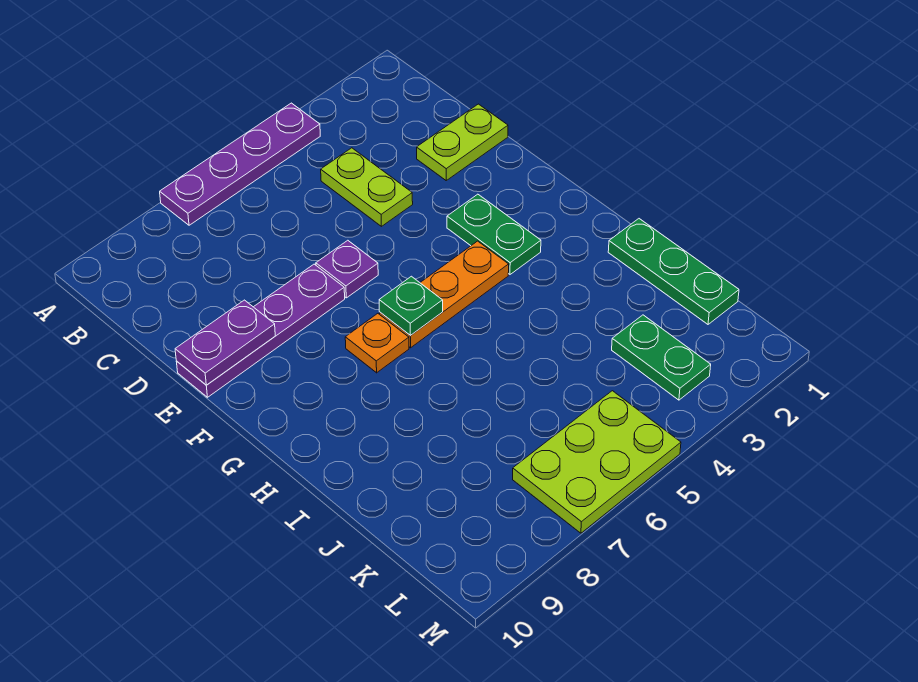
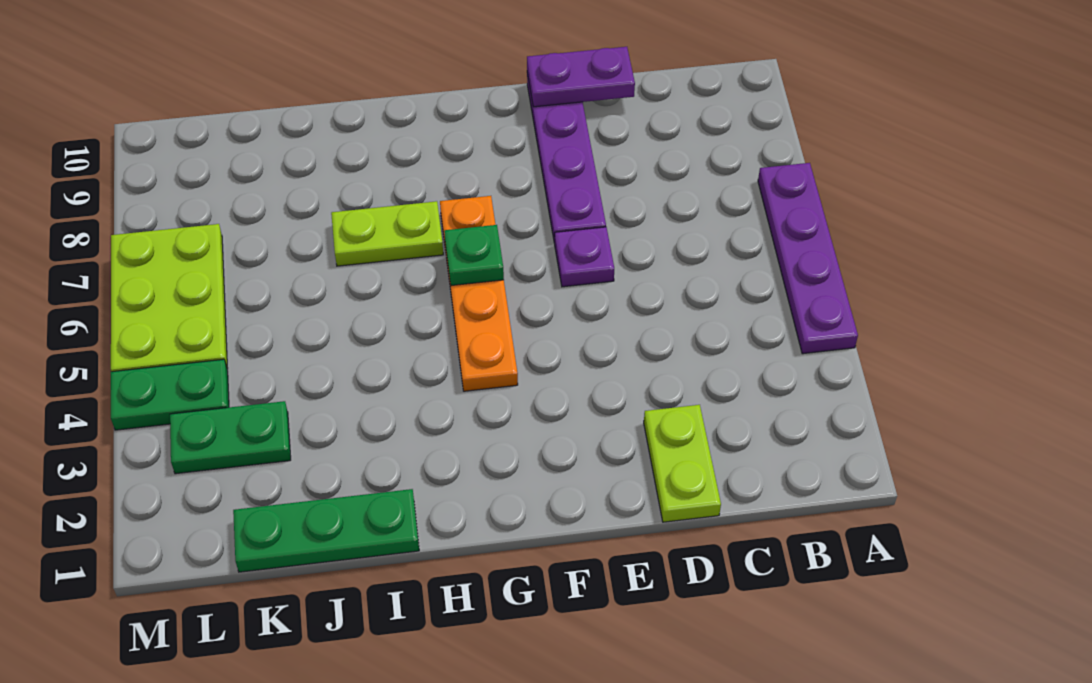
lime 1x2 plate [321,148,413,226] -> lime 1x2 plate moved to [331,201,443,266]
purple 1x2 plate [175,300,275,385] -> purple 1x2 plate turned to [527,47,635,107]
green 1x2 plate [447,194,541,274] -> green 1x2 plate moved to [111,359,229,430]

